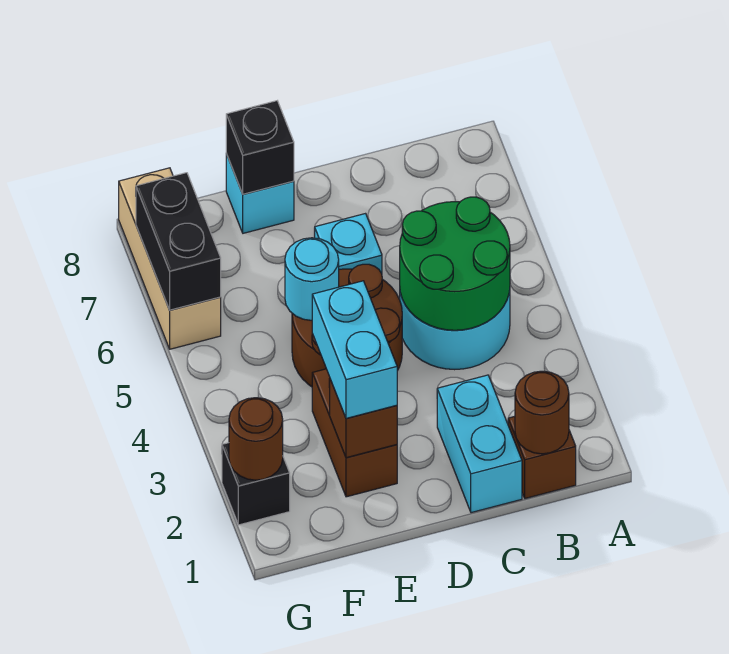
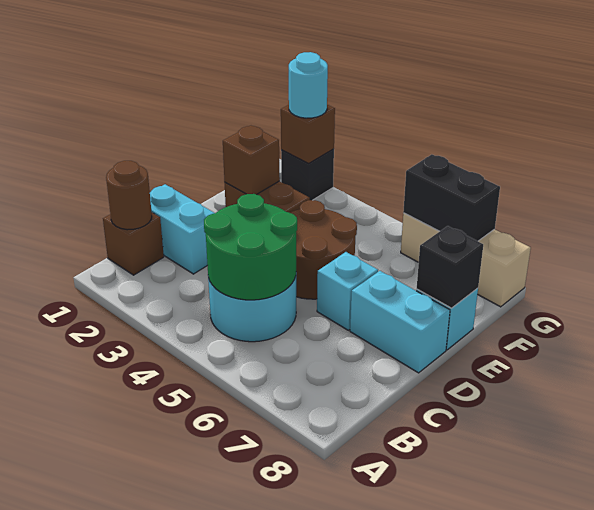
cyan 1x2 brick [312,281,397,419] -> cyan 1x2 brick moved to [350,271,450,373]
cyan 1x1 round brick [285,238,339,320] -> cyan 1x1 round brick moved to [289,52,328,118]
brown 1x1 round brick [229,398,283,480] -> brown 1x1 brick [281,105,335,163]

